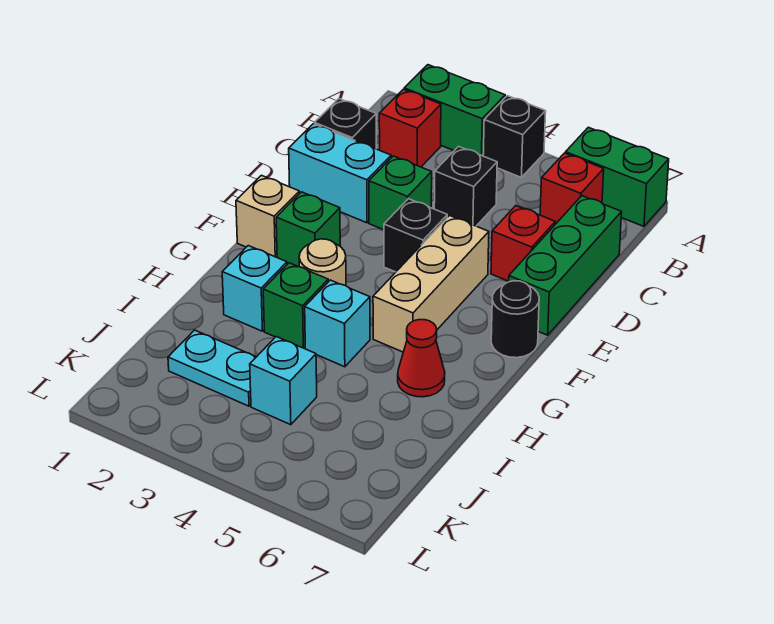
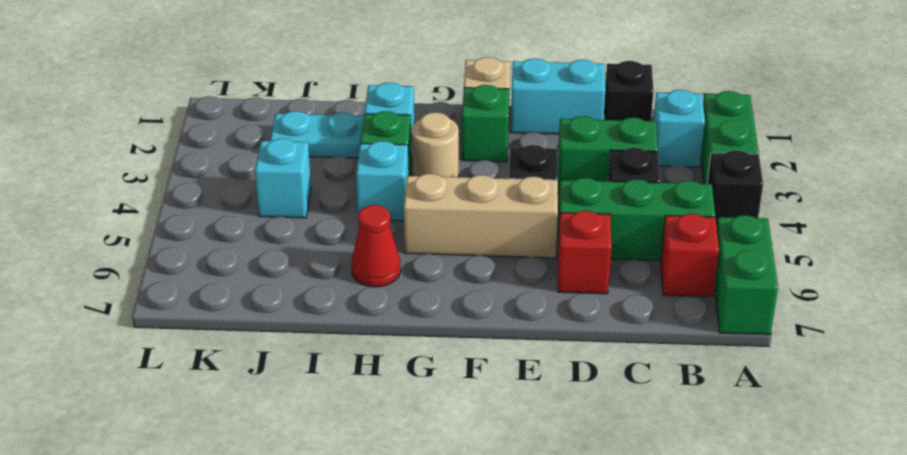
red 1x1 brick [379,89,441,167] -> cyan 1x1 brick [653,90,705,167]
green 1x3 brick [509,196,622,335] -> green 1x3 brick moved to [558,178,715,261]
cyan 1x2 brick [289,124,391,223] -> cyan 1x2 brick turned to [511,59,605,134]
green 1x1 brick [369,156,432,230] -> green 1x2 brick [558,116,658,193]
black 1x1 round brick [491,281,539,358] -> none
cyan 1x2 plate [168,330,256,406] -> cyan 1x2 plate turned to [270,111,364,158]

